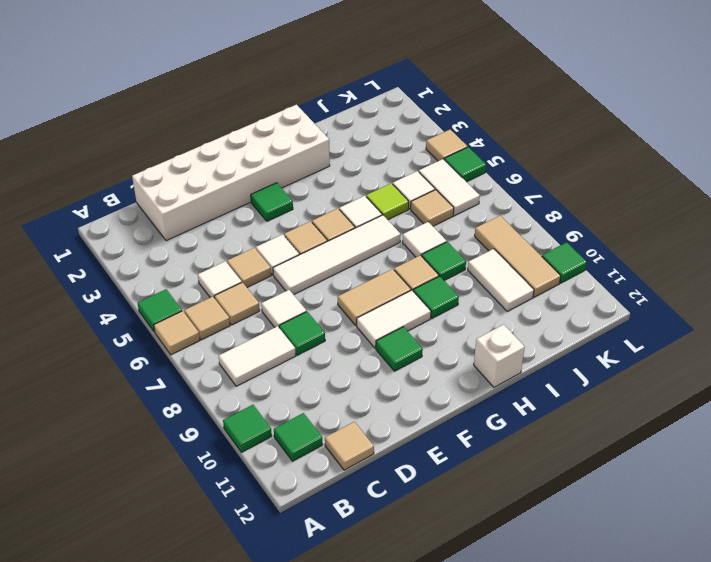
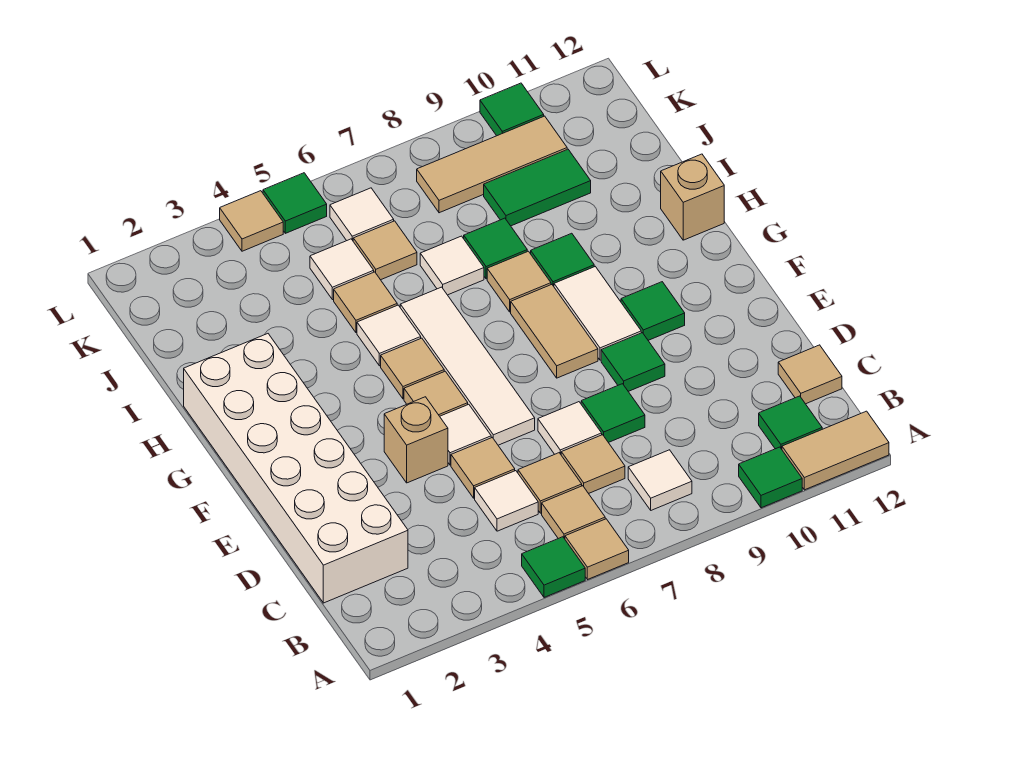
none -> tan 1x2 tile [782,411,889,490]
white 1x2 tile [219,326,296,386] -> white 1x1 tile [628,450,692,510]
none -> tan 1x1 tile [561,435,625,493]
none -> tan 1x1 brick [384,397,448,483]
green 1x1 tile [251,183,293,221] -> green 1x1 tile moved to [601,333,665,391]
white 1x1 brick [474,324,525,387] -> tan 1x1 brick [661,154,724,240]
lime 1x1 tile [366,183,409,220] -> tan 1x1 tile [334,272,397,333]
white 1x2 tile [468,249,534,311] -> green 1x2 tile [484,149,591,226]
white 1x2 tile [419,159,480,216] -> white 1x1 tile [330,188,394,241]

